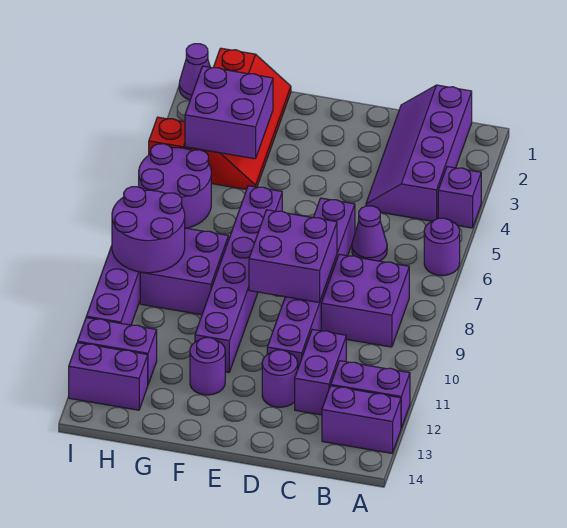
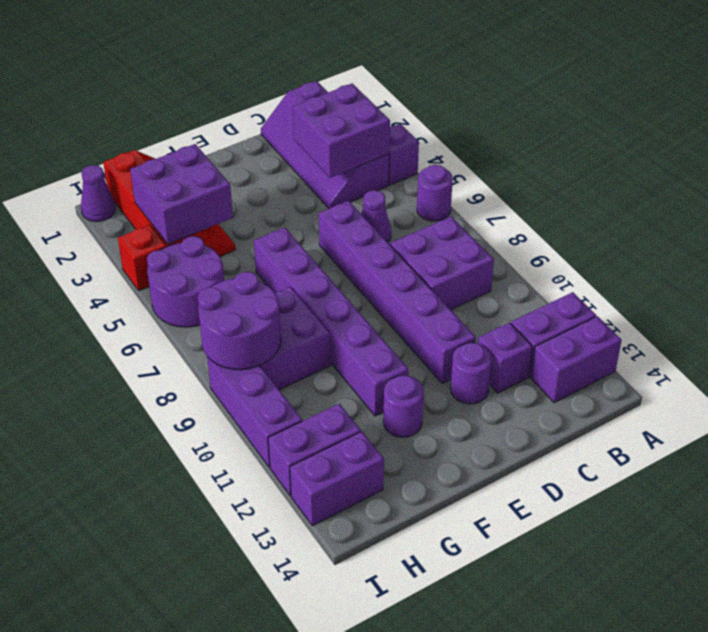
purple 1x2 brick [295,330,346,415] -> purple 1x1 brick [478,323,532,393]
purple 2x2 brick [249,210,337,302] -> purple 2x2 brick moved to [293,83,390,178]

